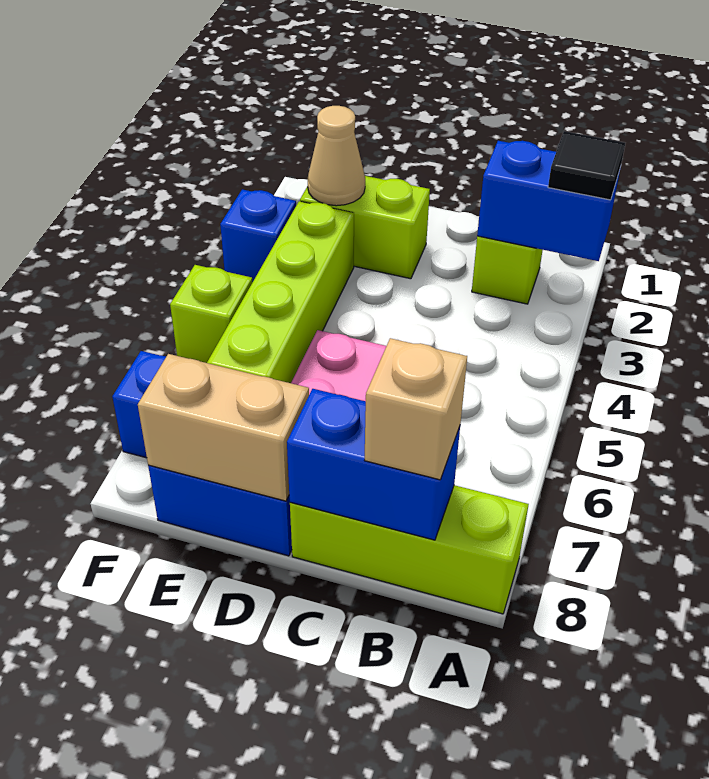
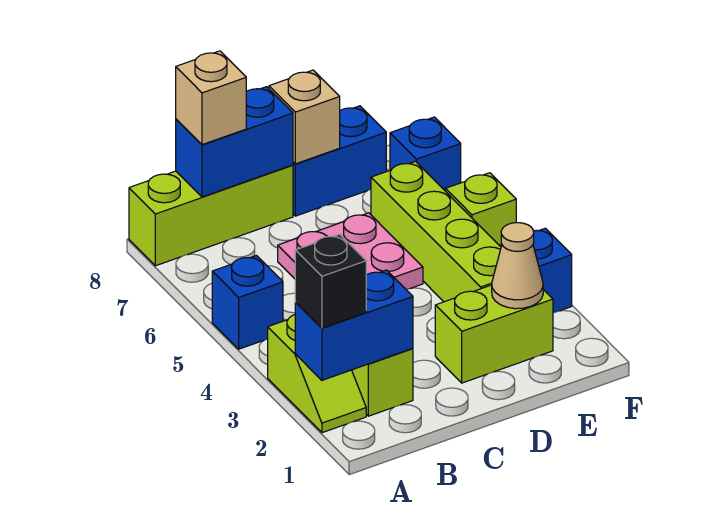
none -> lime 1x2 slope [268,315,366,433]
black 1x1 tile [548,131,625,200] -> black 1x1 brick [295,234,366,328]
none -> blue 1x1 brick [212,256,283,349]
tan 1x2 brick [138,354,309,501] -> tan 1x1 brick [269,70,340,164]

